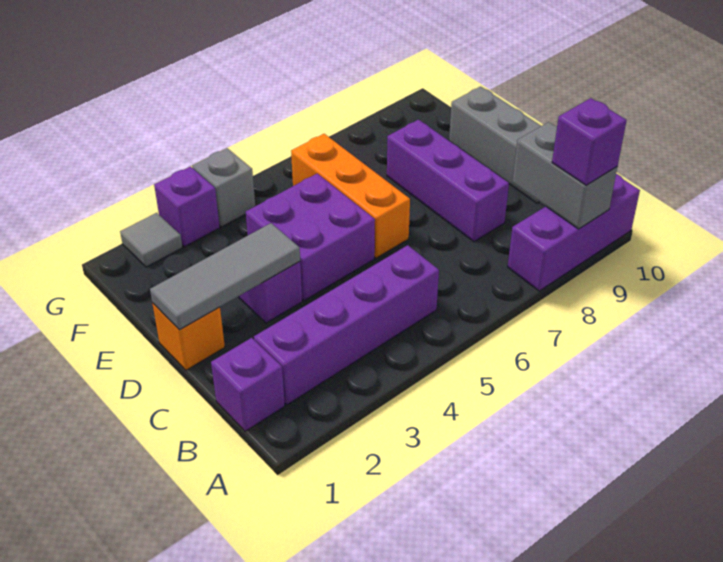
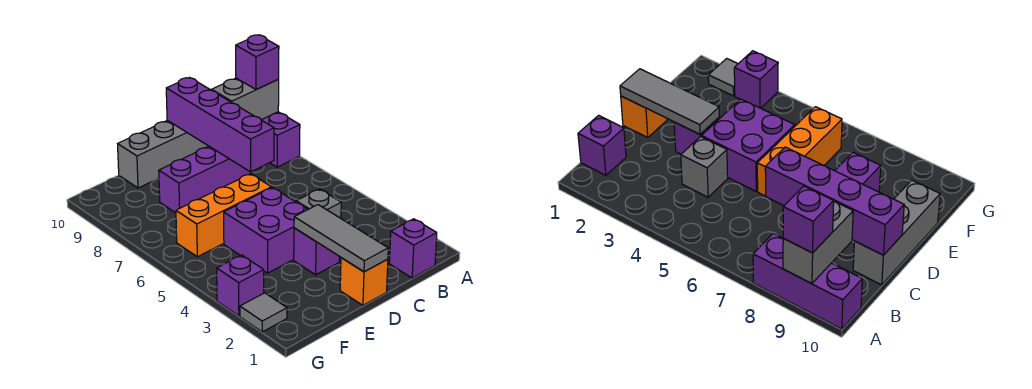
purple 1x4 brick [254,245,439,405] -> purple 1x4 brick moved to [166,77,274,172]
grey 1x1 brick [192,148,255,227] -> grey 1x1 brick moved to [296,189,341,218]

